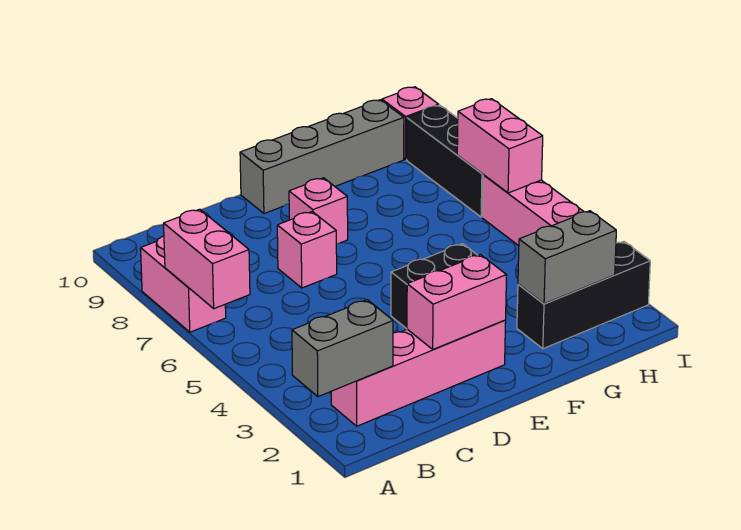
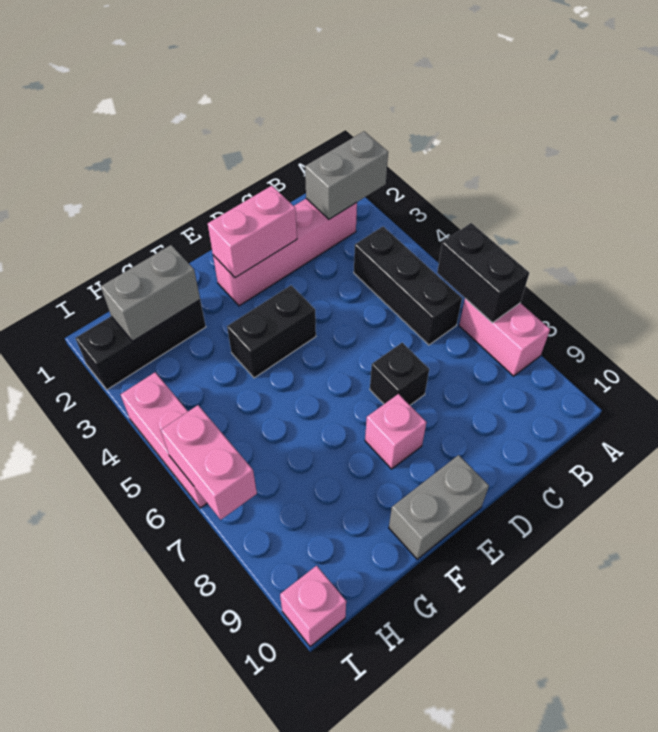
pink 1x2 brick [164,209,250,309] -> black 1x2 brick [437,223,529,323]
pink 1x1 brick [277,212,337,288] -> black 1x1 brick [370,343,429,405]
grey 1x4 brick [240,100,404,214] -> grey 1x2 brick [389,455,489,559]
black 1x3 brick [407,105,483,217] -> black 1x3 brick moved to [354,227,462,345]

